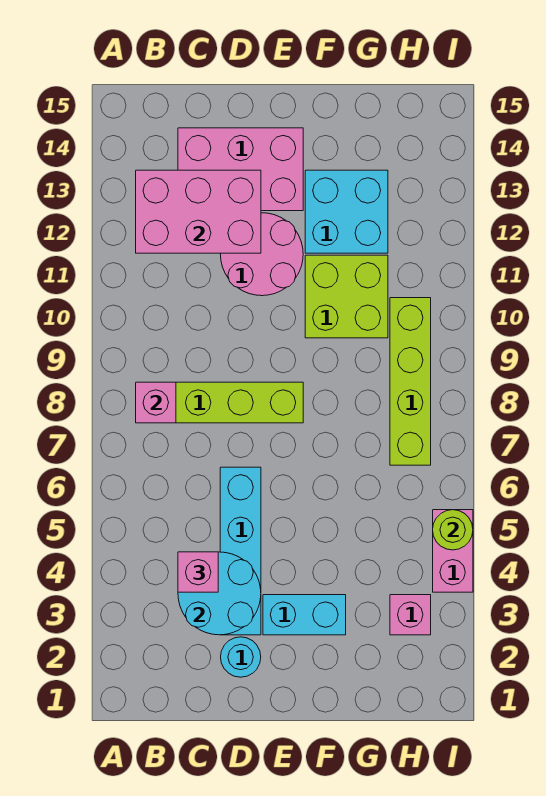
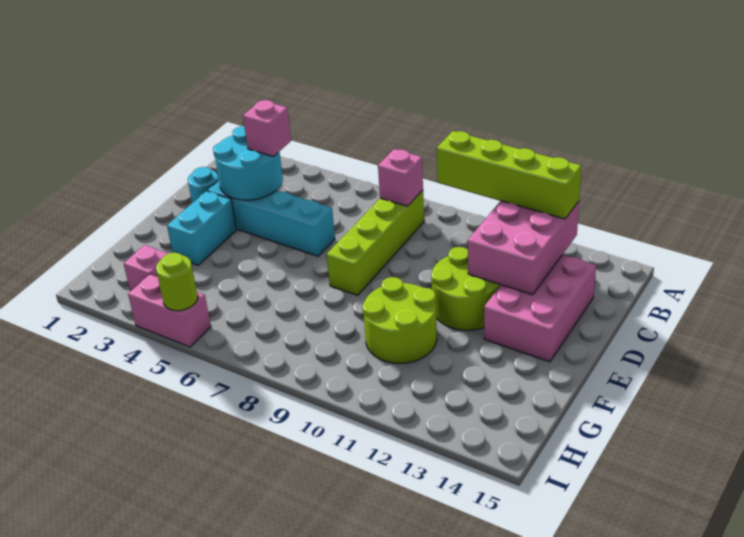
pink 2x2 round brick [221,213,303,296] -> lime 2x2 round brick [431,247,501,330]
lime 2x2 brick [305,255,388,338] -> lime 2x2 round brick [362,277,437,363]
cyan 2x2 brick [305,170,388,253] -> none
lime 1x4 brick [390,298,431,465] -> lime 1x4 brick moved to [437,131,581,219]

